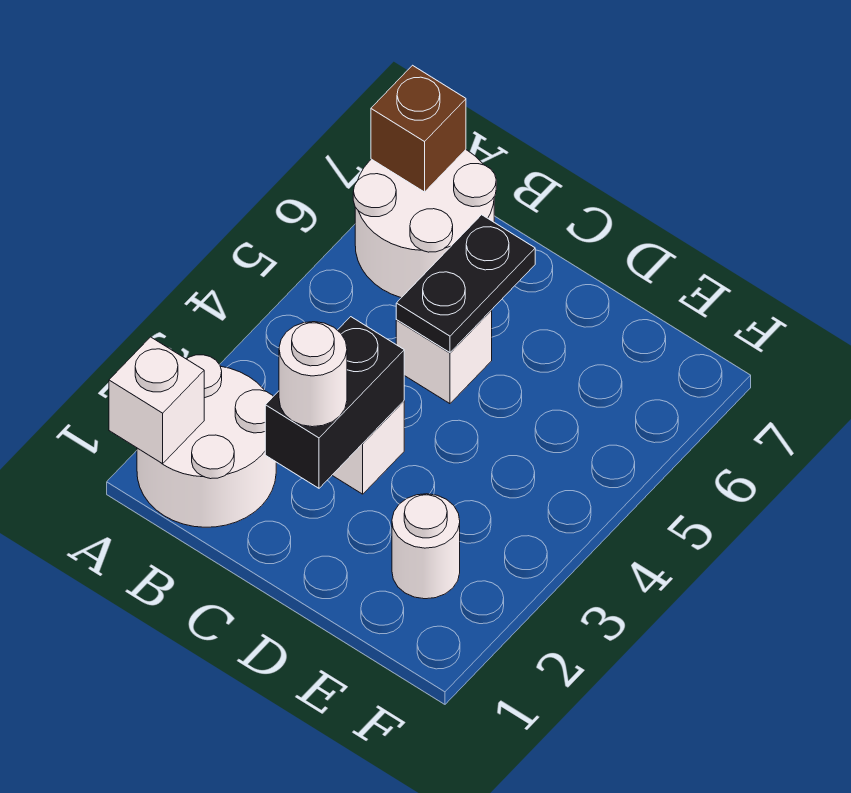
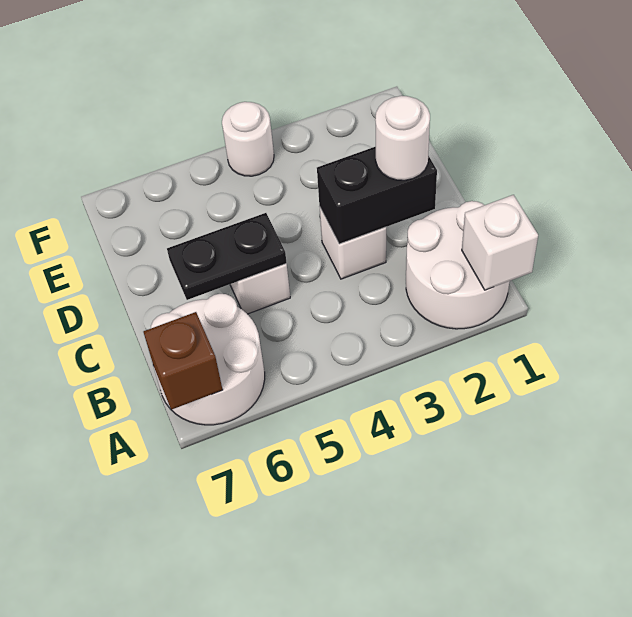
white 1x1 round brick [392,494,460,599] -> white 1x1 round brick moved to [222,102,274,176]

